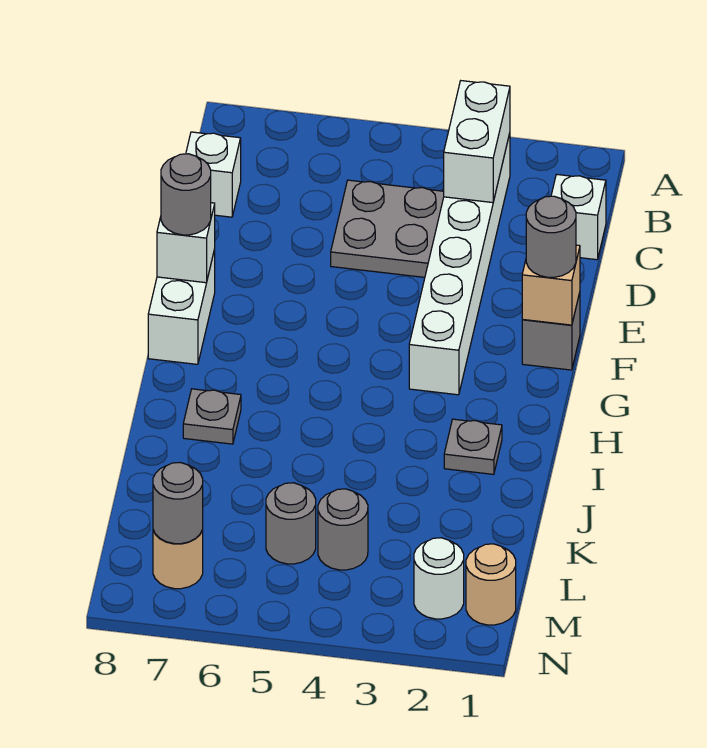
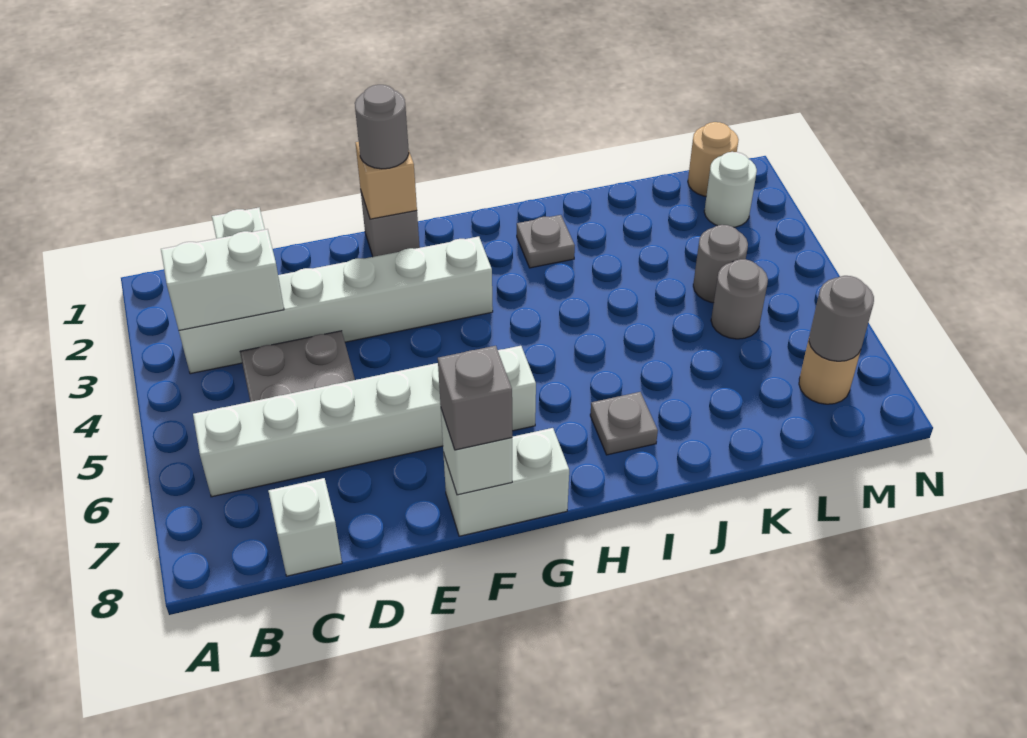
none -> white 1x6 brick [193,346,536,497]
grey 1x1 round brick [161,154,211,235] -> grey 1x1 brick [438,346,512,450]

